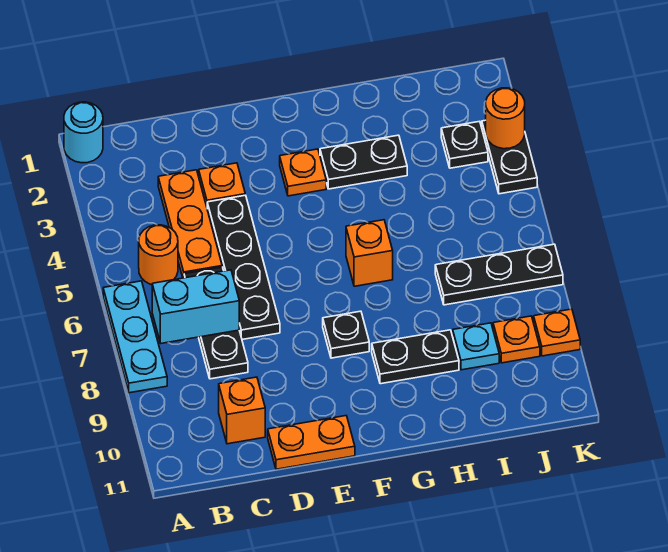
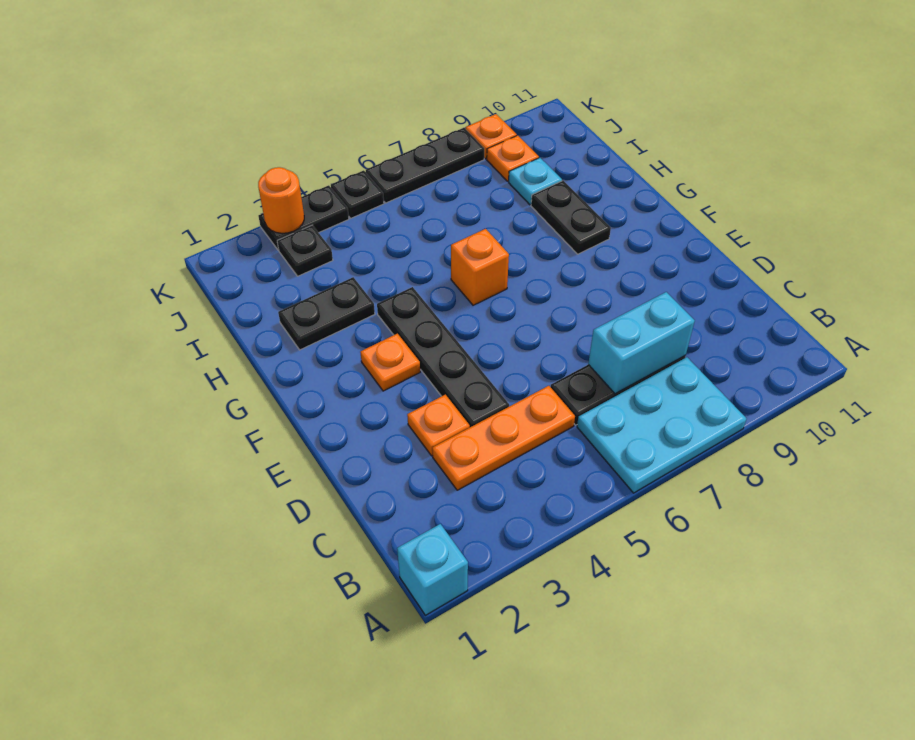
cyan 1x1 round brick [64,102,103,163] -> cyan 1x1 brick [397,524,468,615]
cyan 1x3 plate [103,281,167,393] -> cyan 2x3 plate [577,357,747,493]
orange 1x1 round brick [139,225,178,285] -> none
cyan 1x2 brick [152,270,239,343] -> cyan 1x2 brick turned to [588,292,695,394]
orange 1x1 brick [219,377,265,444] -> none
black 1x4 plate [207,195,280,339] -> black 1x4 plate turned to [377,287,509,427]
orange 1x2 plate [268,416,355,469] -> none
black 1x1 plate [323,311,369,358] -> black 1x1 plate moved to [331,170,384,218]
black 1x2 plate [320,135,407,189] -> black 1x2 plate turned to [278,277,375,350]
black 1x3 plate [435,244,563,305] -> black 1x3 plate turned to [366,128,484,203]

